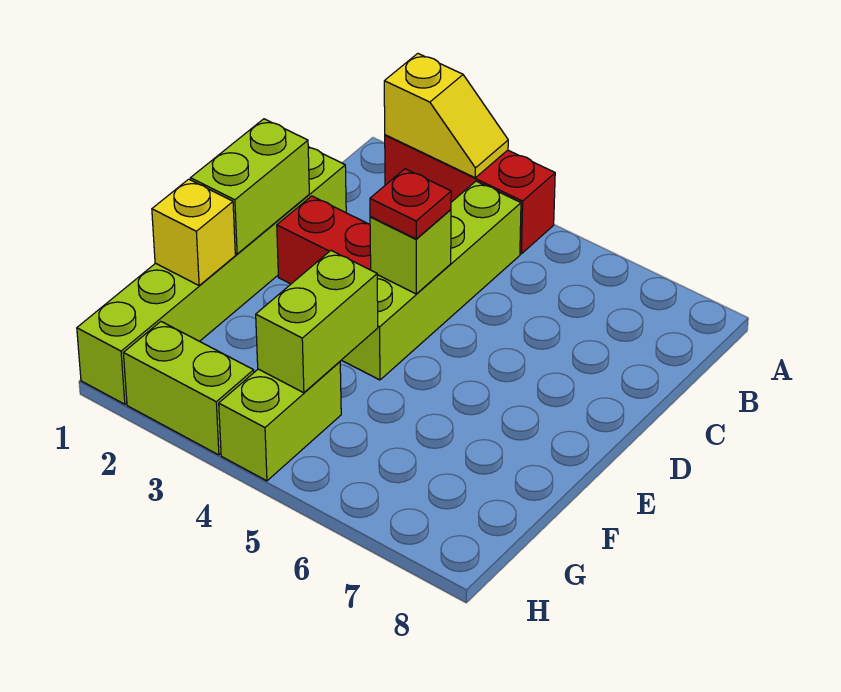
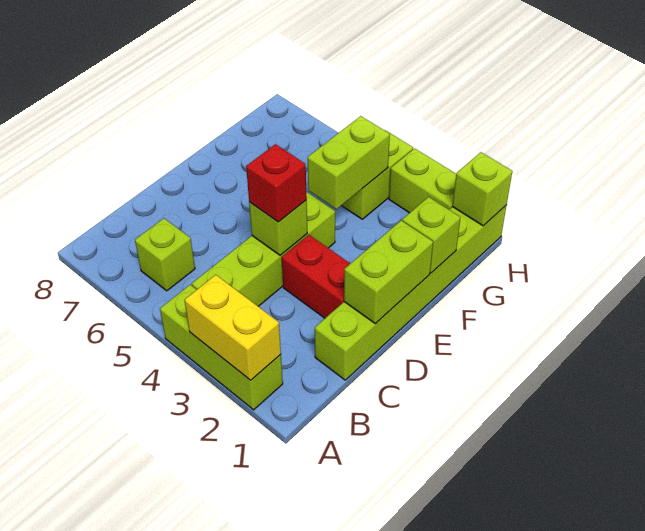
red 1x3 brick [385,135,555,254] -> lime 1x3 brick [160,285,283,410]
yellow 1x2 slope [384,54,508,178] -> yellow 1x2 brick [184,275,281,380]
none -> lime 1x1 brick [135,218,195,291]
red 1x1 plate [370,169,451,239] -> red 1x1 brick [246,144,307,222]
yellow 1x1 brick [152,179,235,285] -> lime 1x1 brick [402,197,460,273]
none -> lime 1x1 brick [452,152,512,226]

